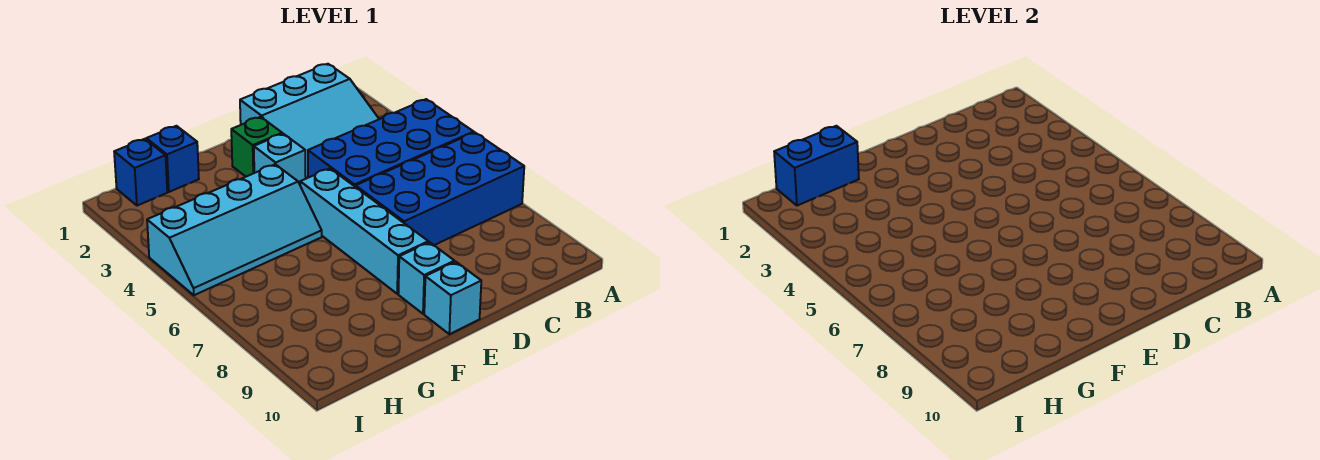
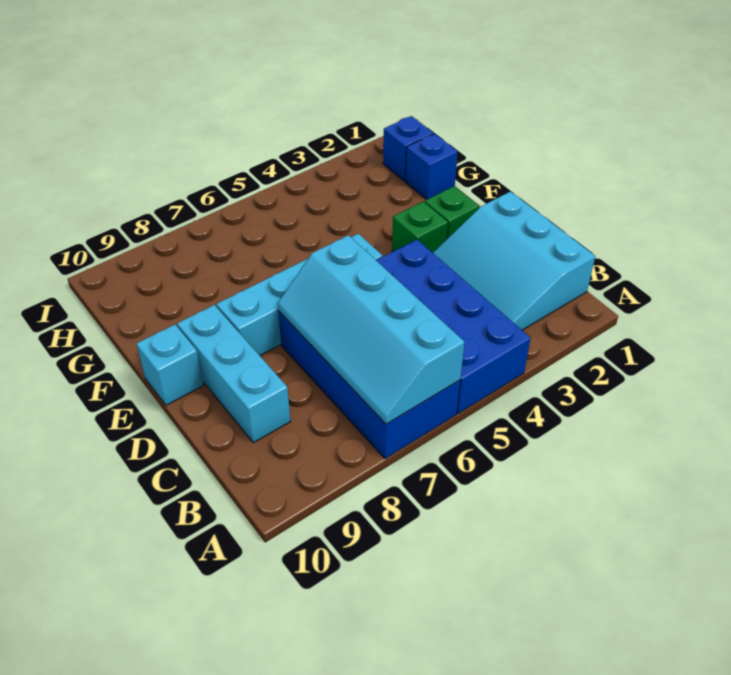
cyan 1x1 brick [254,134,306,184] -> green 1x1 brick [392,201,448,253]
cyan 1x1 brick [398,242,455,314] -> cyan 1x3 brick [177,305,291,443]
cyan 2x4 slope [147,164,322,295] -> cyan 2x4 slope moved to [278,235,464,424]
blue 1x2 brick [774,126,859,206] -> none

